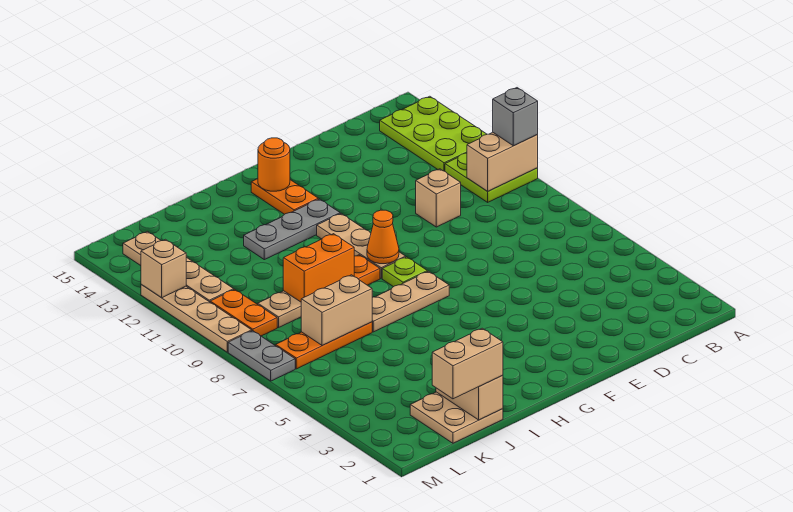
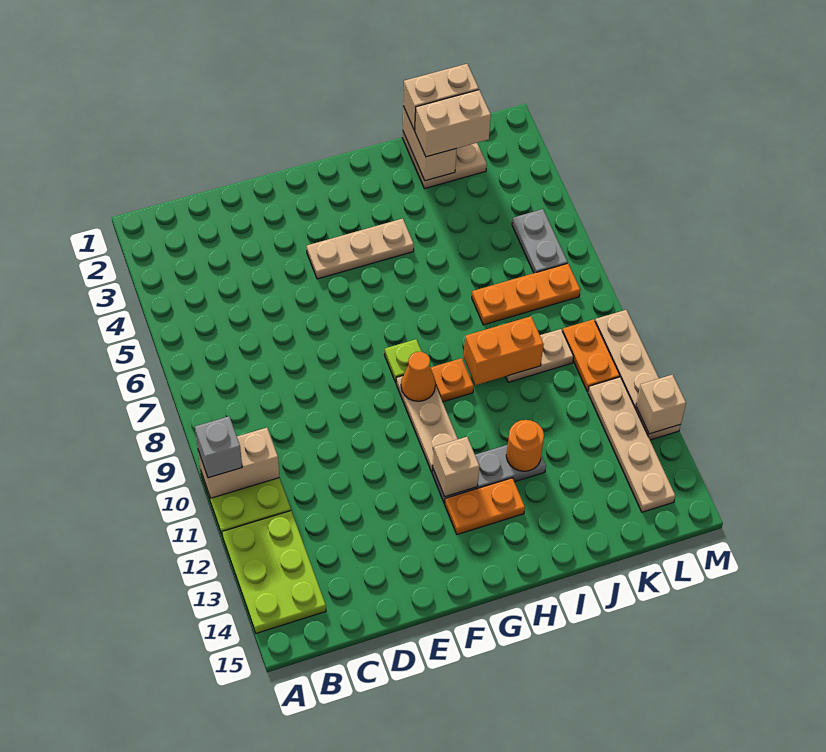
tan 1x1 brick [416,169,461,227] -> tan 1x1 brick moved to [433,437,480,497]
tan 1x3 plate [372,271,449,332] -> tan 1x3 plate moved to [307,219,414,279]
orange 1x2 plate [251,179,318,214] -> orange 1x2 plate turned to [445,478,525,534]
orange 1x1 round brick [258,138,290,191] -> orange 1x1 round brick moved to [506,420,544,471]
tan 1x2 brick [301,275,372,346] -> tan 1x2 brick moved to [415,90,491,157]
grey 1x2 plate [228,331,295,381] -> grey 1x2 plate moved to [512,209,568,273]

